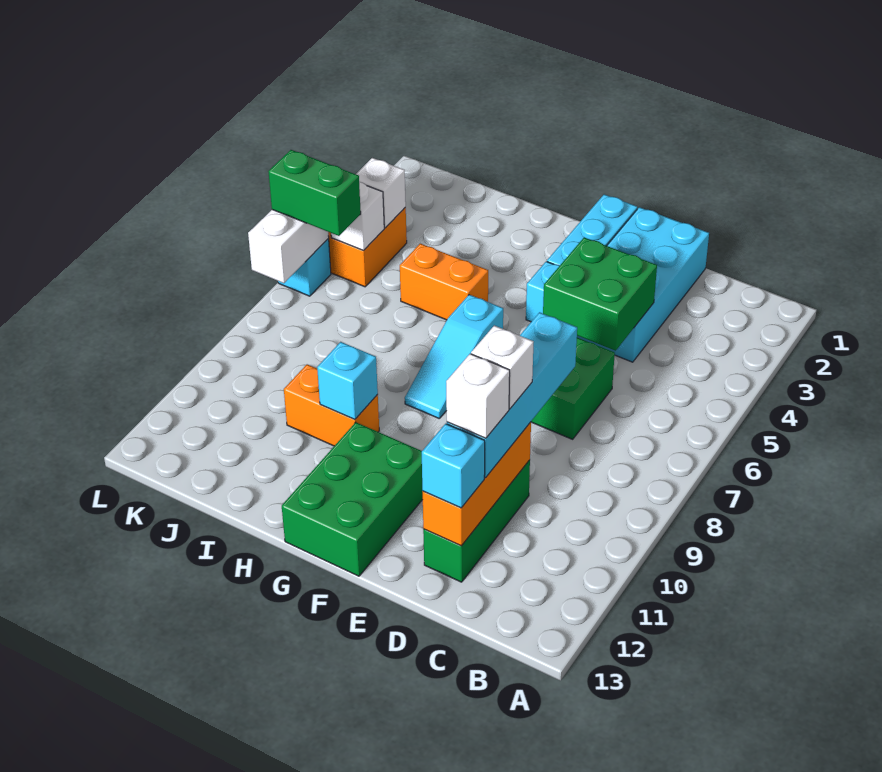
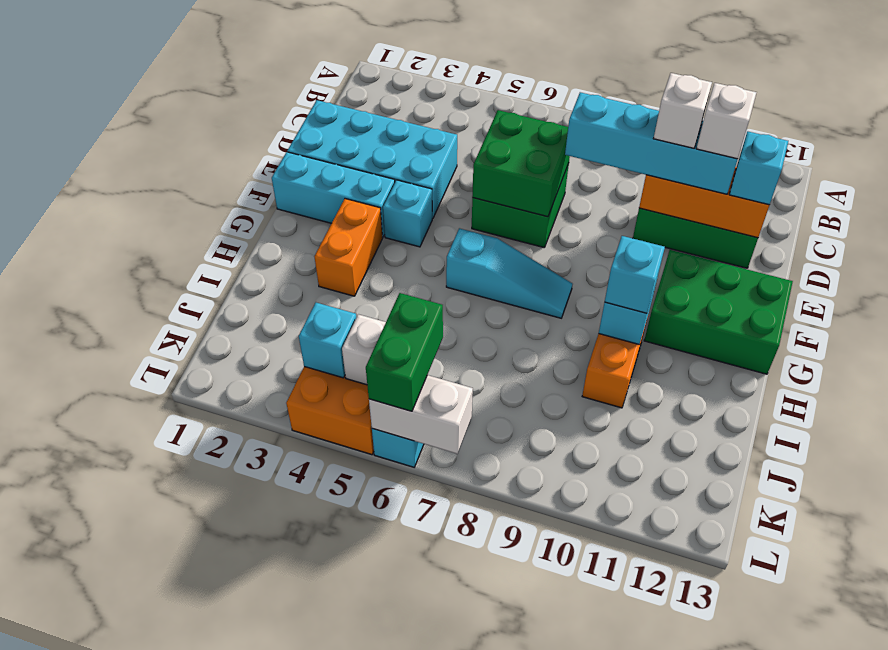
green 2x2 brick [543,238,657,351] -> green 2x2 brick moved to [472,110,570,217]
orange 1x2 brick [400,244,488,320] -> orange 1x2 brick moved to [314,199,383,296]
none -> cyan 1x1 brick [605,236,665,313]
white 1x1 brick [356,158,406,228] -> cyan 1x1 brick [299,303,356,378]

